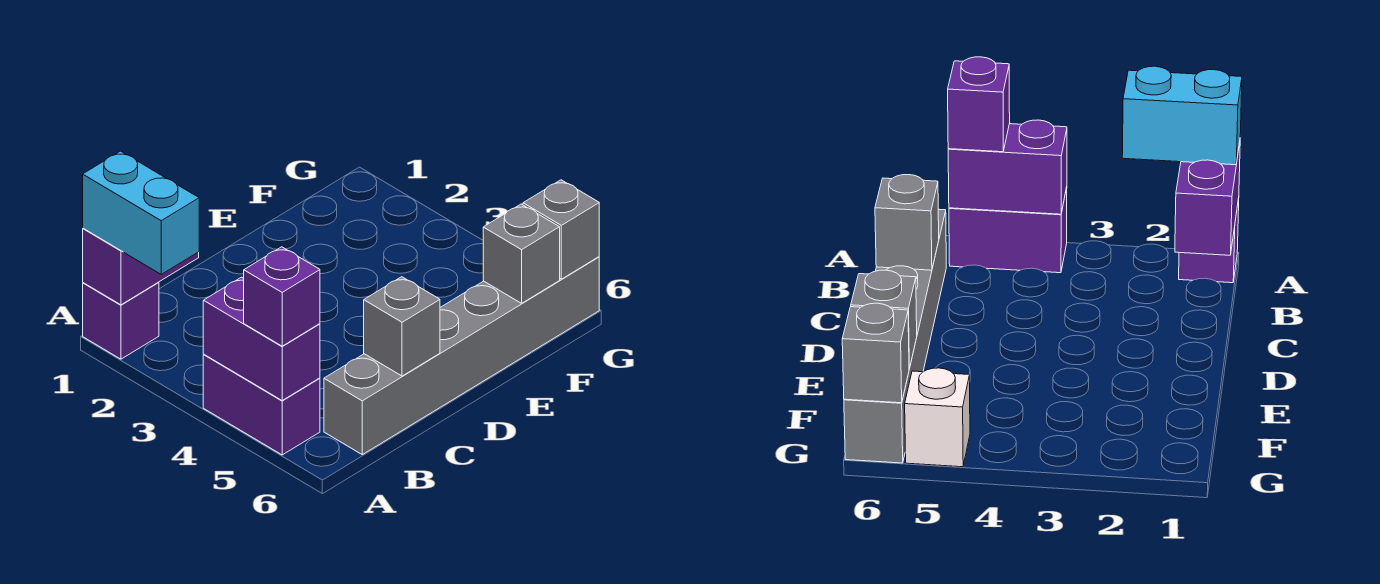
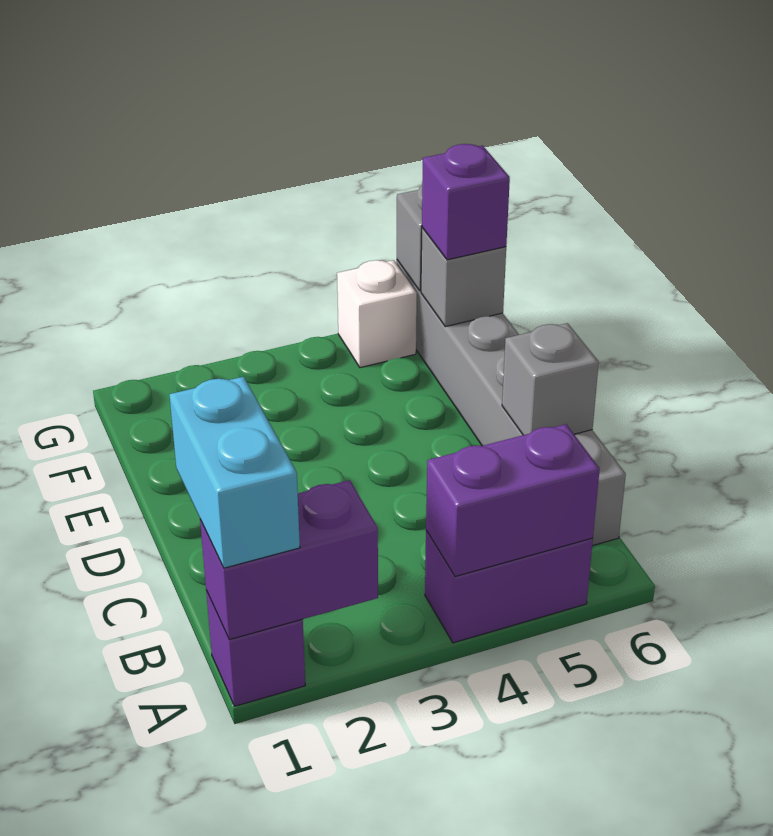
purple 1x2 brick [83,228,199,305] -> purple 1x2 brick turned to [200,480,378,640]
cyan 1x2 brick [83,151,199,274] -> cyan 1x2 brick turned to [169,377,300,568]
purple 1x1 brick [244,247,320,346] -> purple 1x1 brick moved to [422,144,510,260]

